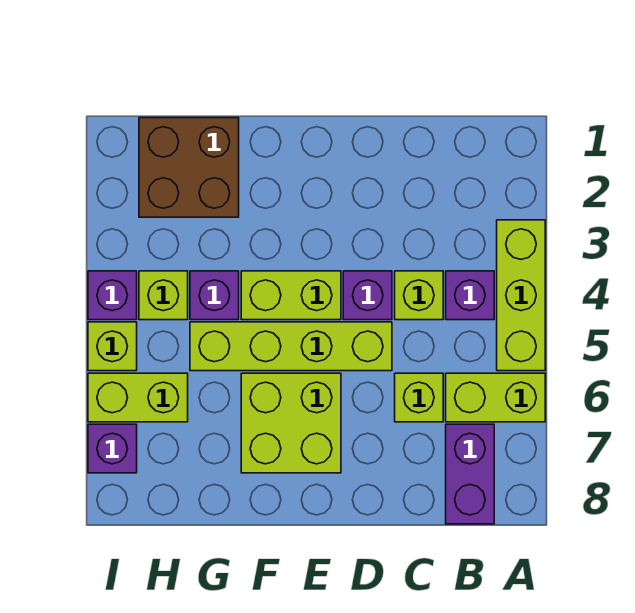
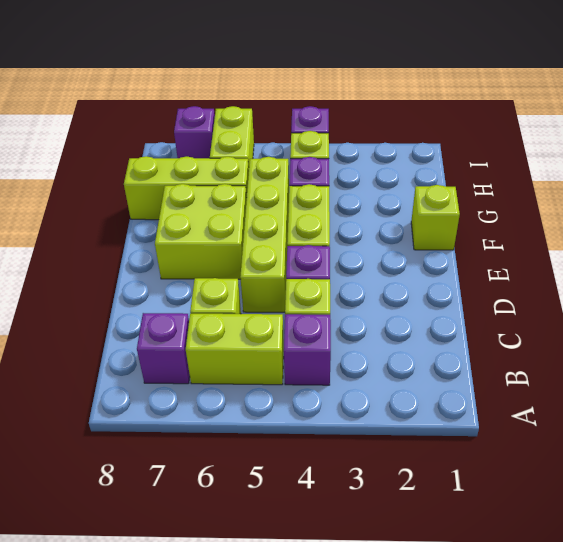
lime 1x3 brick [497,220,545,371] -> lime 1x3 brick moved to [124,156,249,220]
lime 1x2 brick [446,373,545,422] -> lime 1x2 brick turned to [186,314,284,385]
purple 1x2 brick [446,424,494,524] -> purple 1x1 brick [137,313,190,384]
brown 2x2 brick [139,118,239,217] -> none
lime 1x1 brick [88,322,137,371] -> lime 1x1 brick moved to [411,185,460,250]

